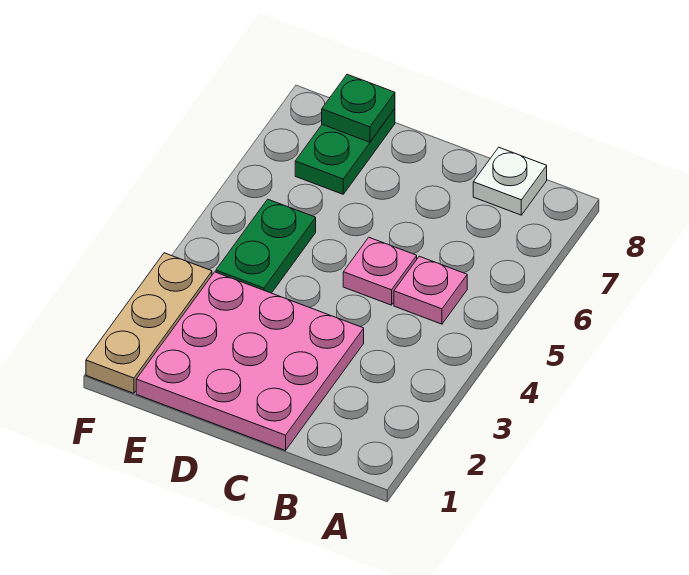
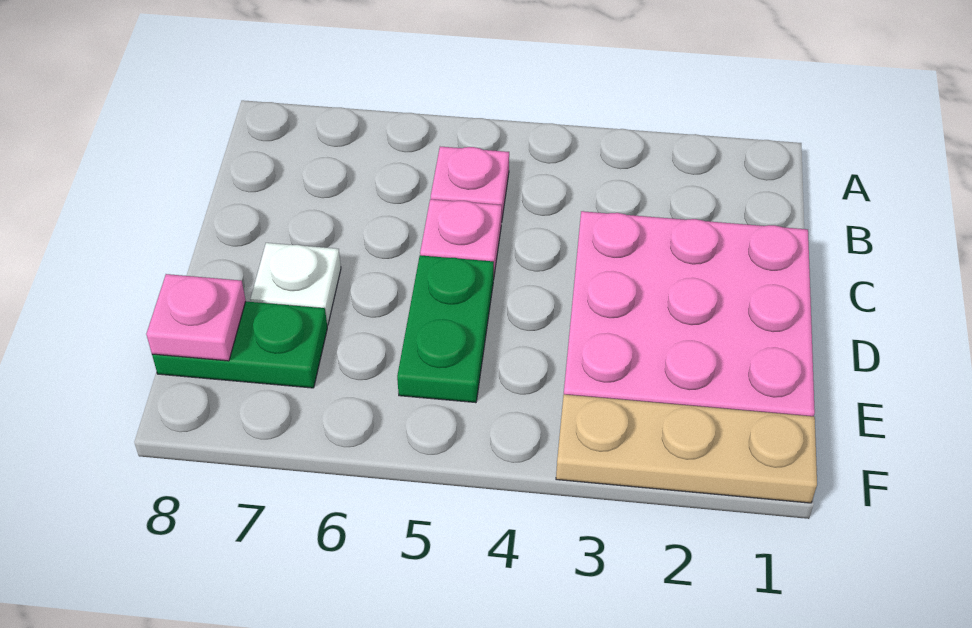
white 1x1 plate [473,147,547,215] -> white 1x1 plate moved to [251,243,341,325]
green 1x2 plate [216,199,316,293] -> green 1x2 plate turned to [397,255,494,403]
green 1x1 plate [322,74,395,142] -> pink 1x1 plate [146,274,246,361]

